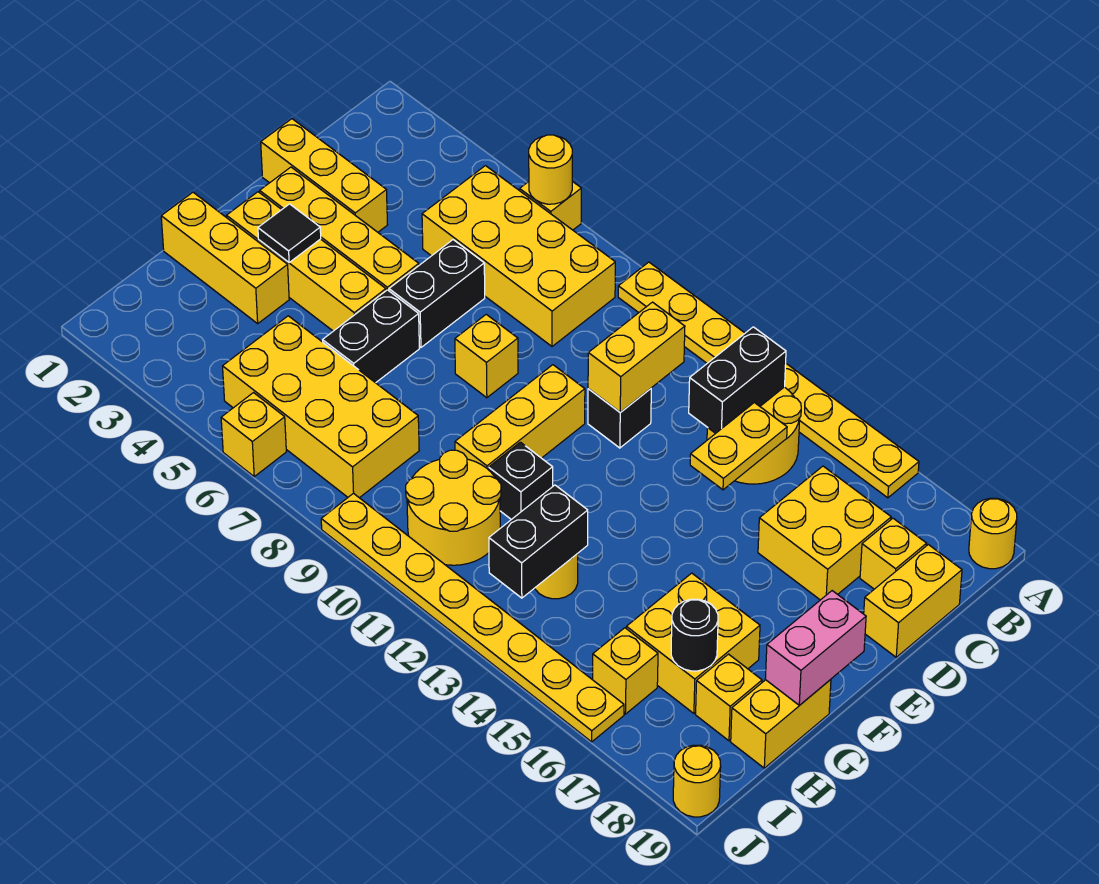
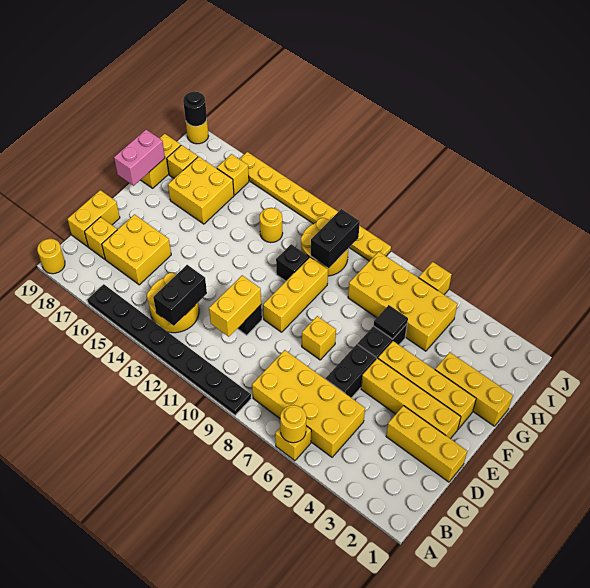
yellow 1x8 plate [618,262,919,498] -> black 1x8 plate [87,284,251,415]
yellow 1x2 plate [690,403,787,490] -> none
black 1x1 tile [258,204,321,263] -> black 1x1 tile moved to [374,305,408,339]
black 1x2 brick [489,485,588,598] -> black 1x2 brick moved to [311,209,360,268]
black 1x1 round brick [671,599,718,671] -> black 1x1 round brick moved to [183,92,207,126]

